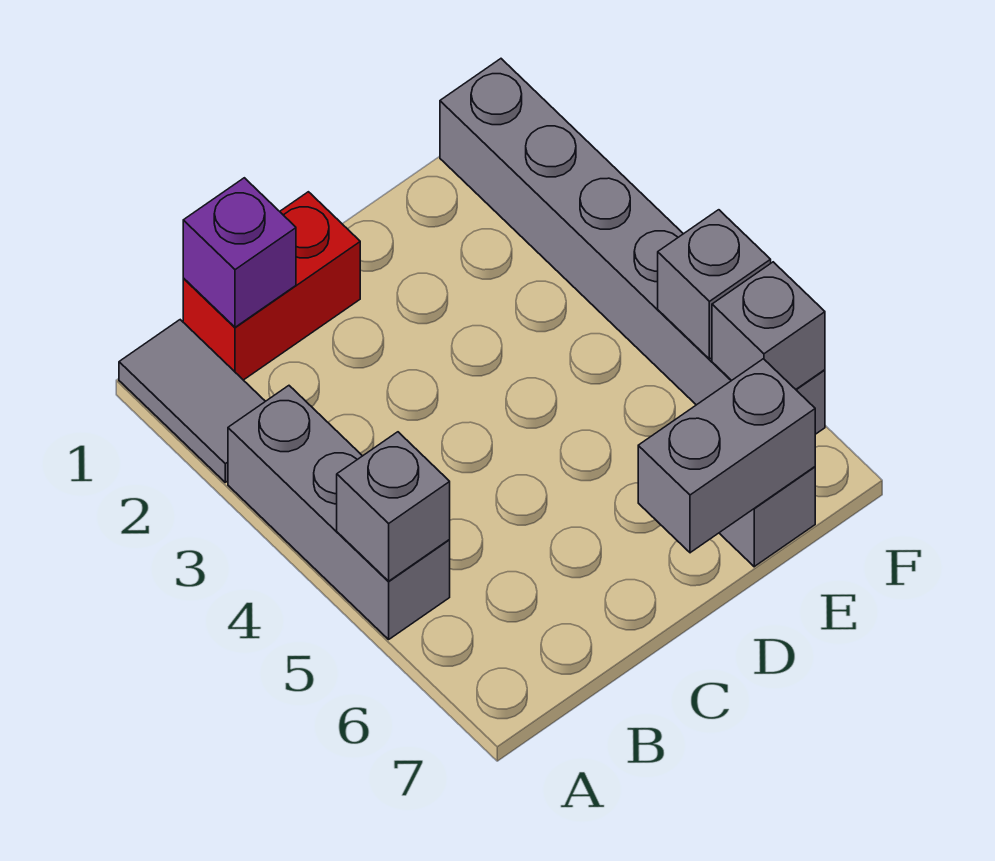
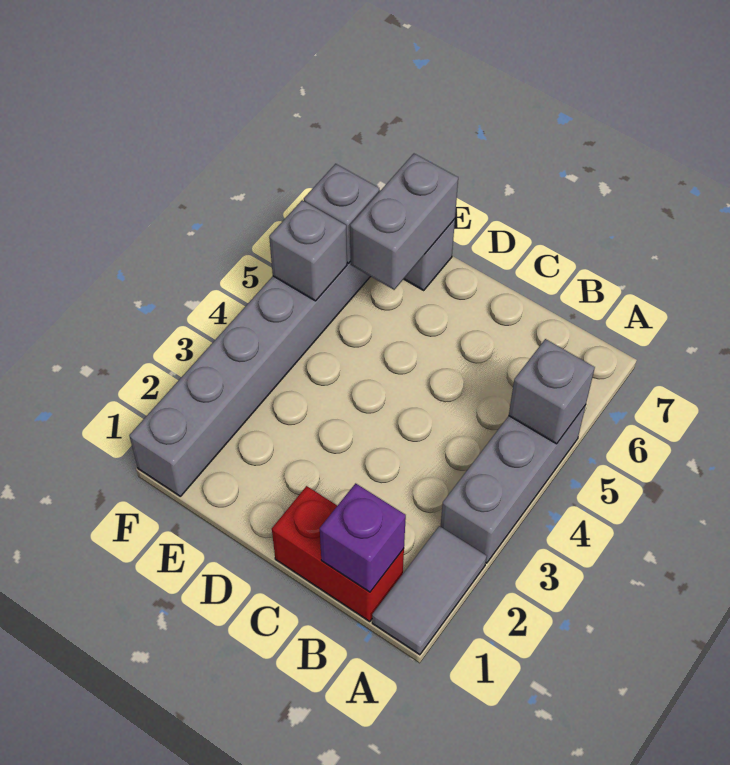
grey 1x2 brick [638,359,815,553] -> grey 1x2 brick turned to [350,154,458,290]

